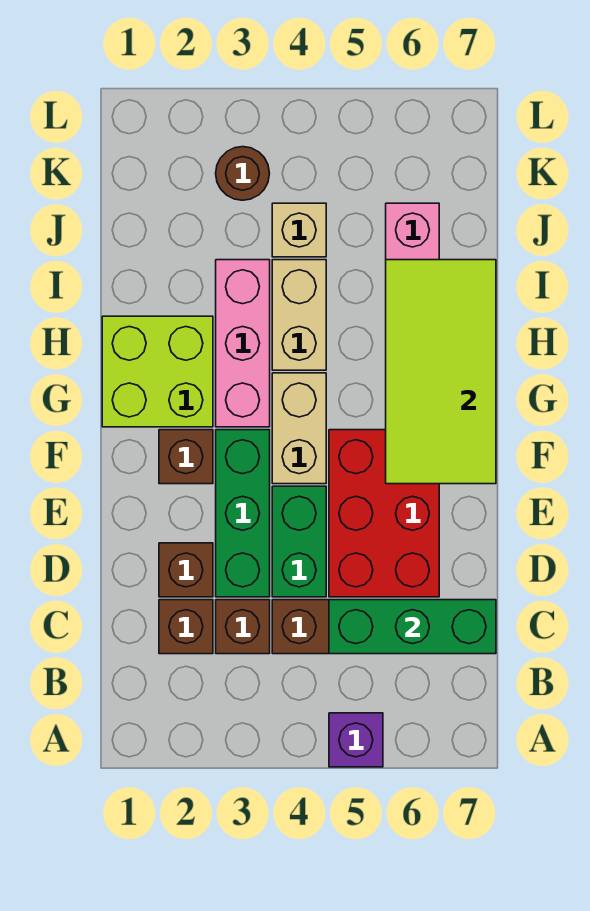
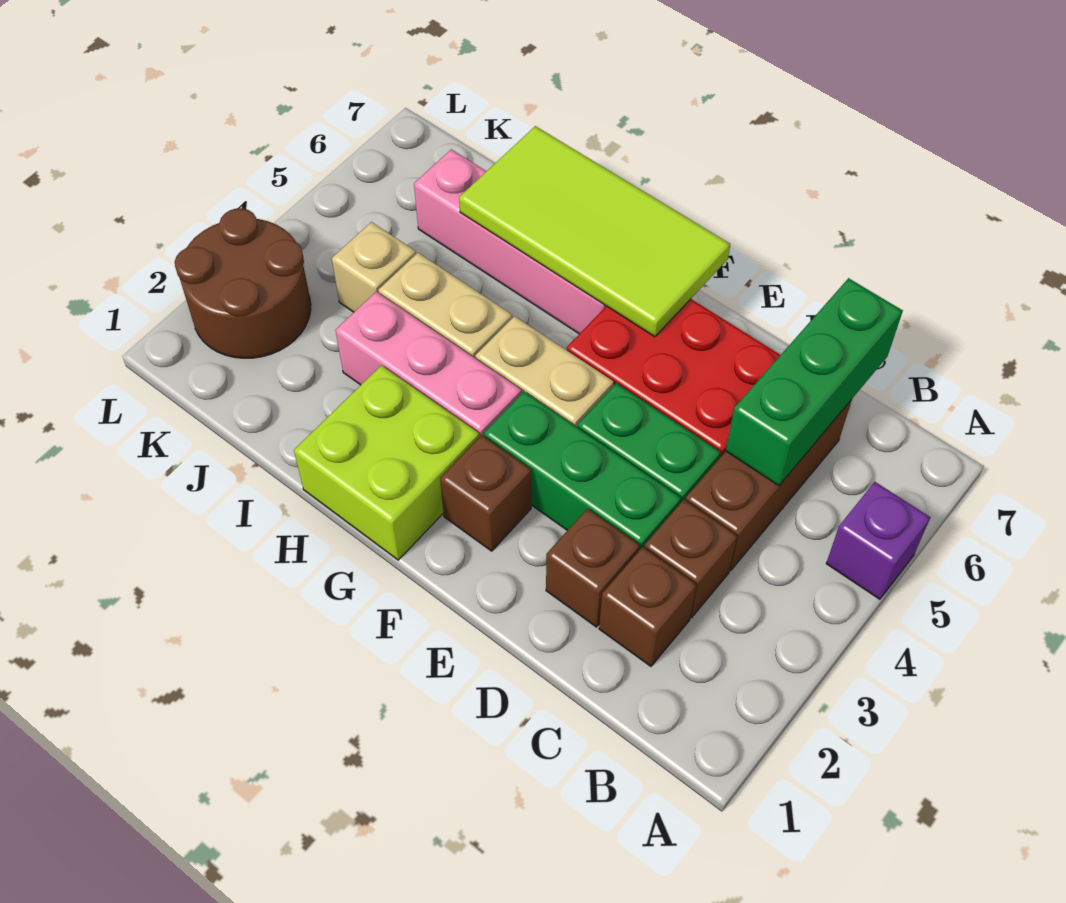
brown 1x1 round brick [216,147,269,200] -> brown 2x2 round brick [175,208,311,358]

